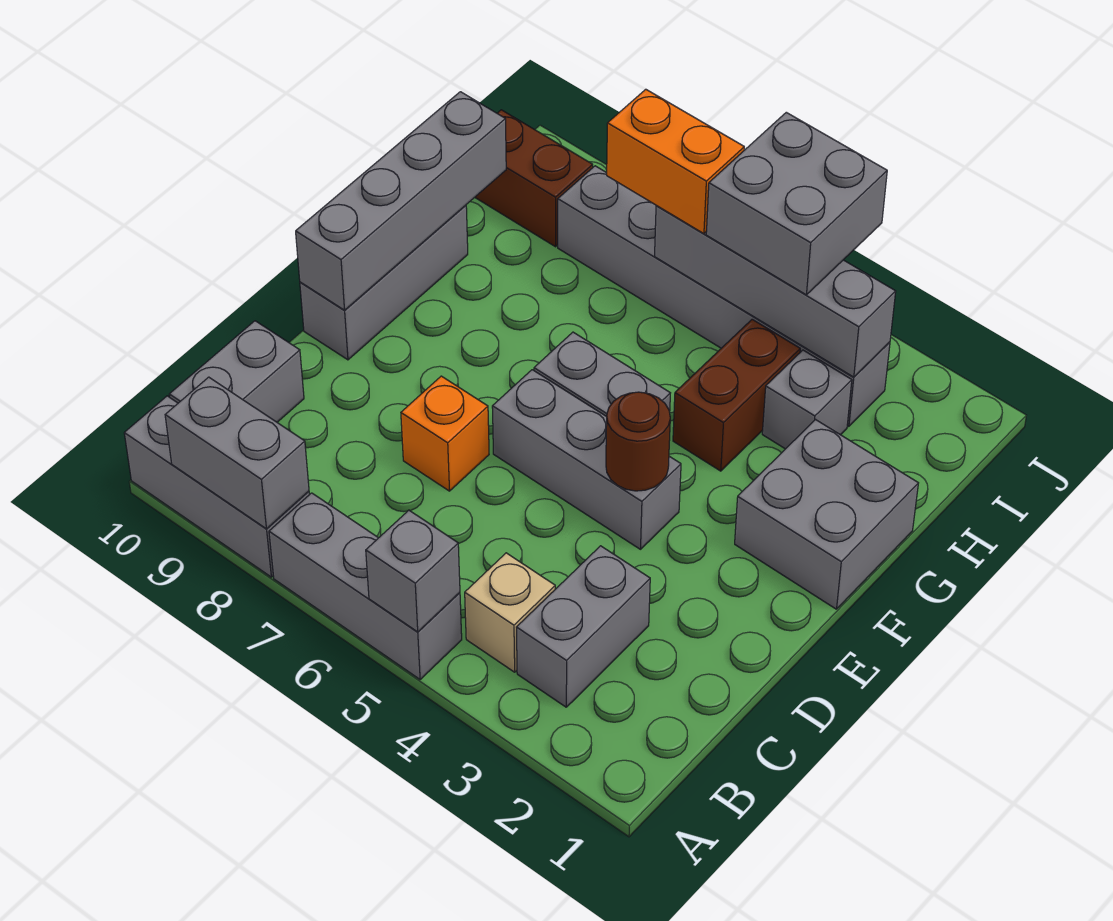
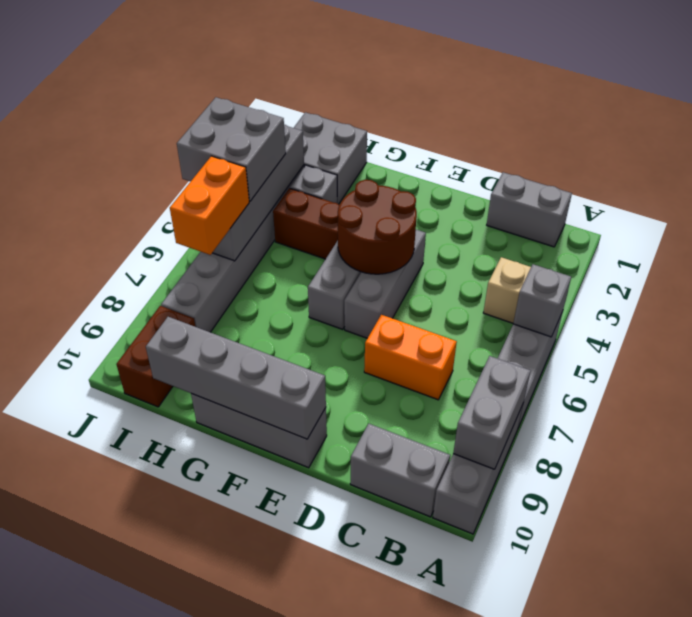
grey 1x2 brick [517,546,650,707] -> grey 1x2 brick moved to [487,172,572,247]
orange 1x1 brick [401,376,489,491] -> orange 1x2 brick [364,315,457,400]
brown 1x1 round brick [606,392,670,491] -> brown 2x2 round brick [338,180,417,274]
grey 2x2 brick [735,420,918,609] -> grey 2x2 brick moved to [294,112,367,204]

